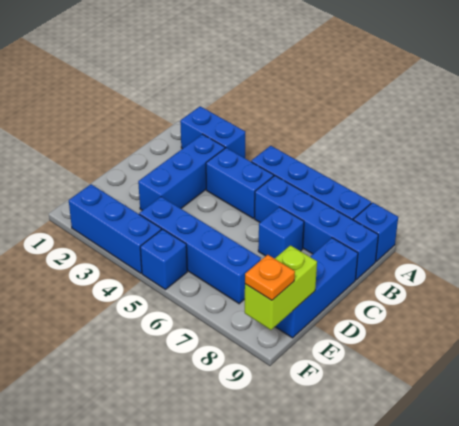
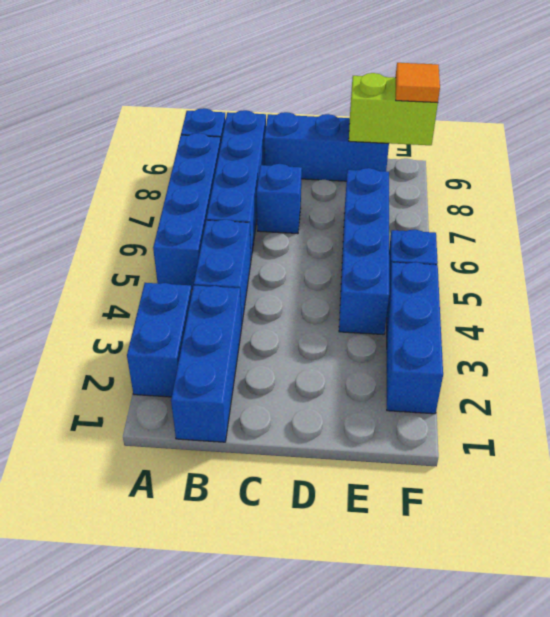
blue 1x3 brick [138,134,225,210] -> blue 1x3 brick turned to [171,286,242,442]
orange 1x1 plate [245,255,295,300] -> orange 1x1 tile [395,63,440,102]

